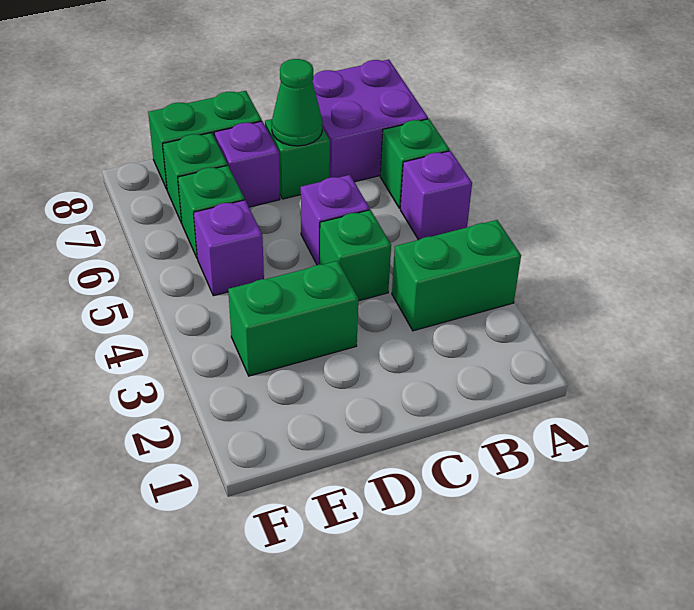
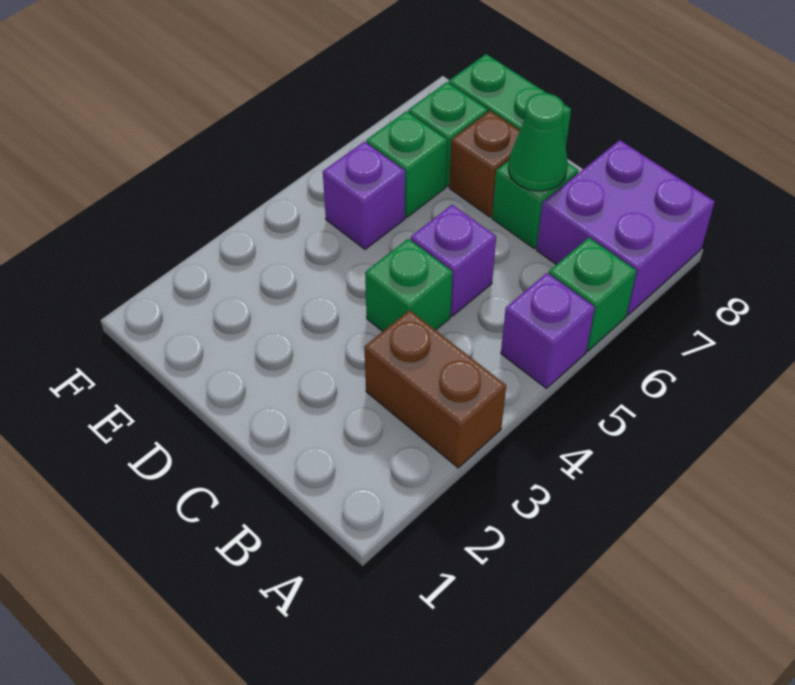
green 1x2 brick [392,220,521,331] -> brown 1x2 brick [364,310,506,468]
green 1x2 brick [228,261,358,376] -> none
purple 1x1 brick [214,121,280,207] -> brown 1x1 brick [449,111,520,217]

